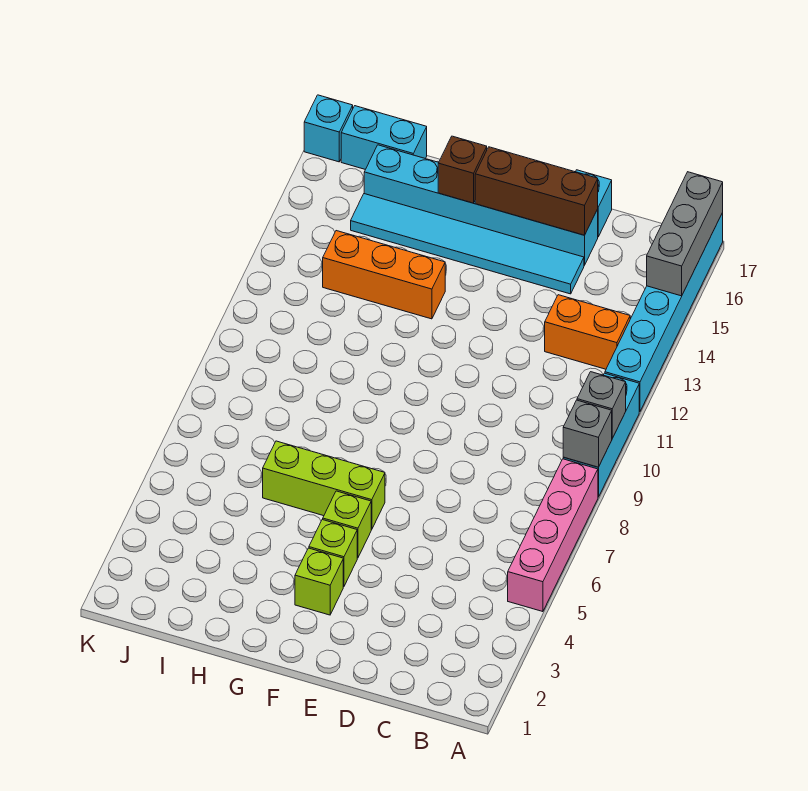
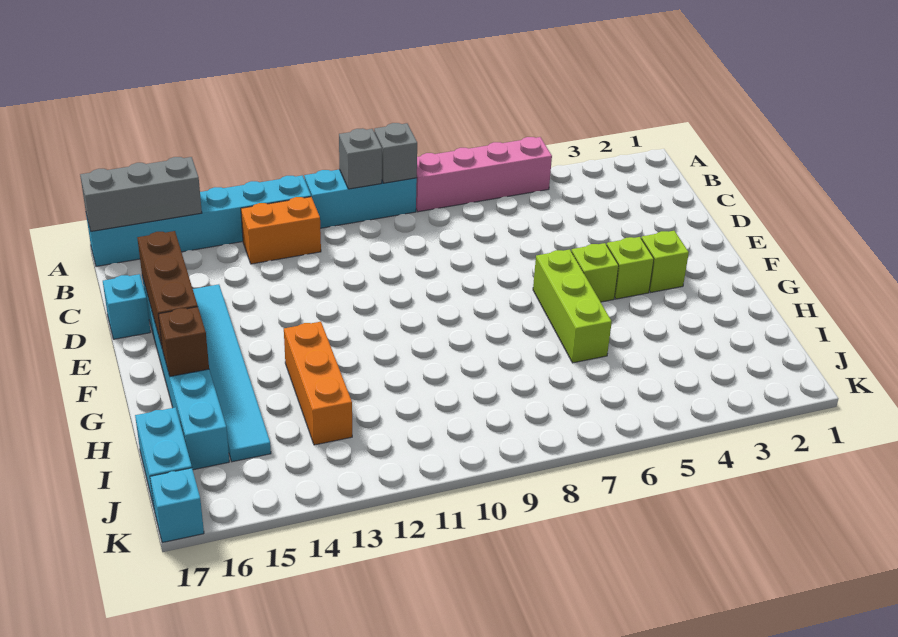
orange 1x2 brick [545,295,630,369] -> orange 1x2 brick turned to [241,197,321,264]

